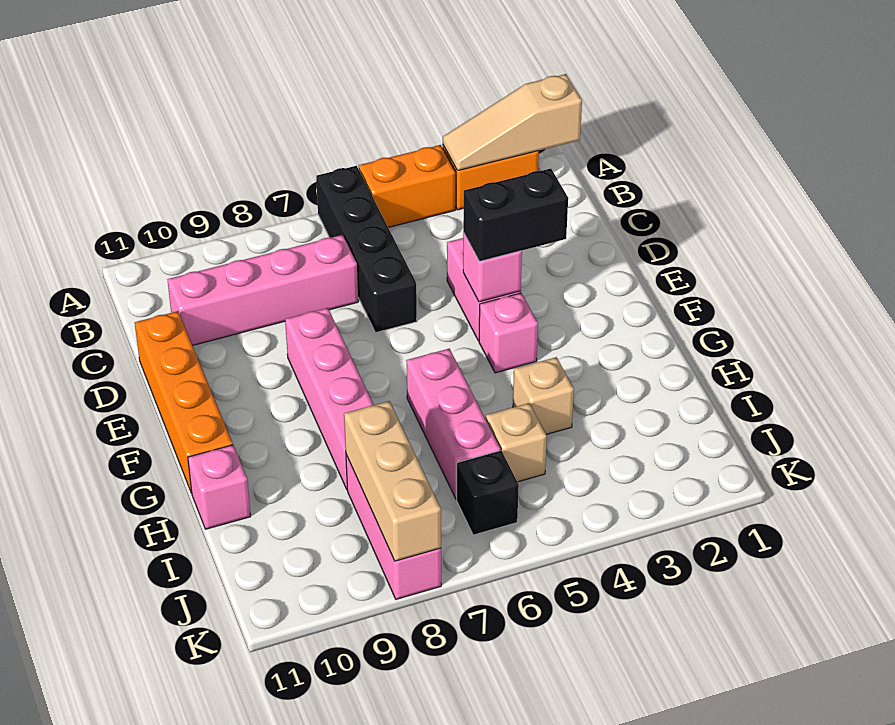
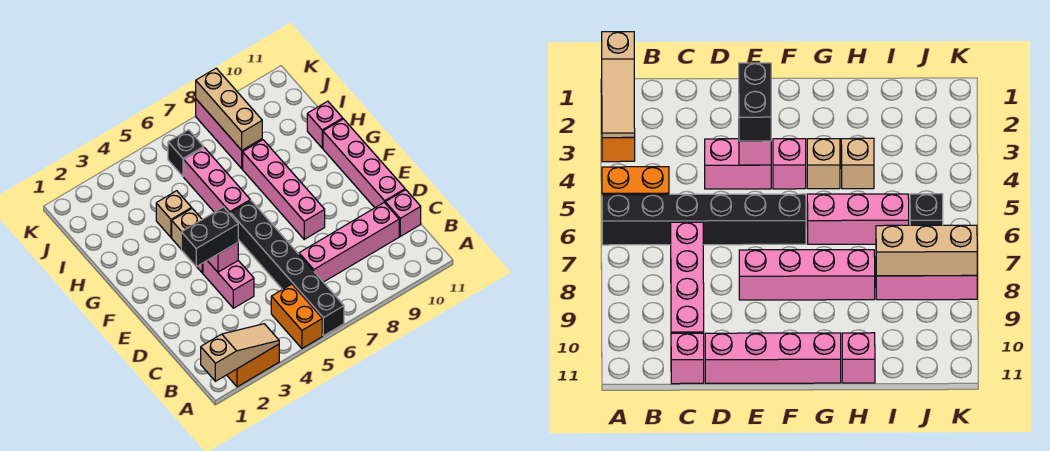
orange 1x2 brick [359,145,455,227] -> orange 1x2 brick turned to [271,284,322,348]
black 1x4 brick [316,166,417,333] -> black 1x6 brick [231,201,344,336]
none -> pink 1x1 brick [385,190,421,236]
orange 1x4 brick [135,311,233,493] -> pink 1x4 brick [323,119,405,208]
tan 1x1 brick [486,403,547,482] -> tan 1x1 brick moved to [172,209,202,248]

